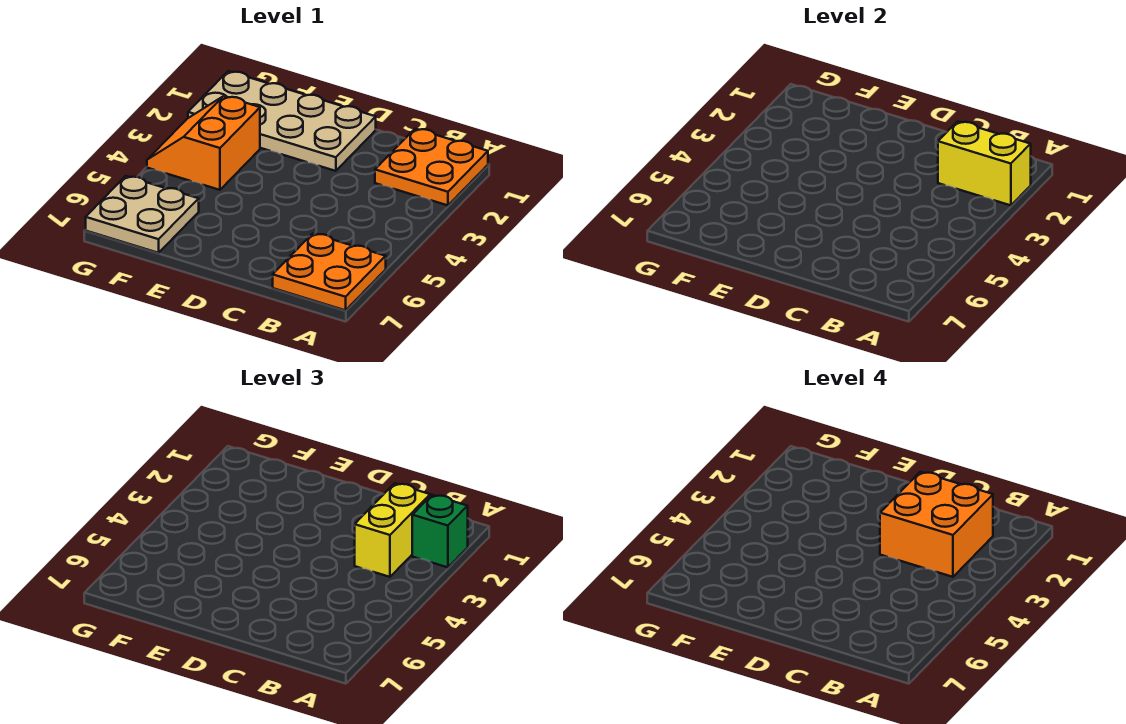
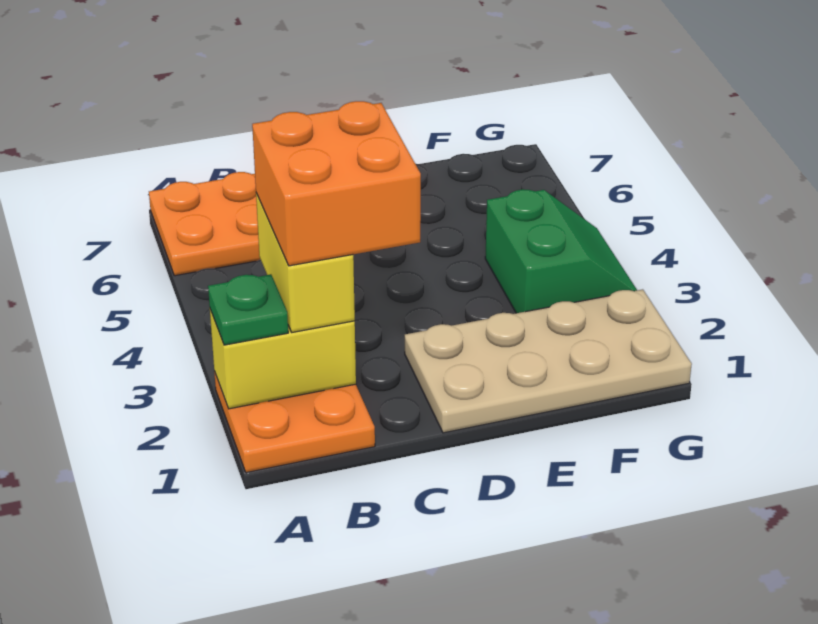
green 1x1 brick [412,495,468,567] -> green 1x1 plate [208,274,288,345]
orange 2x2 slope [147,96,260,190] -> green 2x2 slope [485,189,637,313]
tan 2x2 plate [86,176,199,253] -> none

